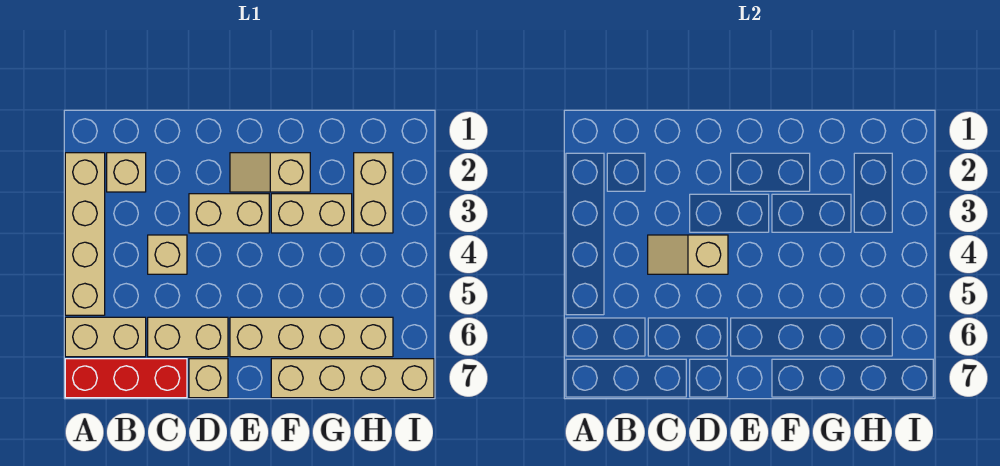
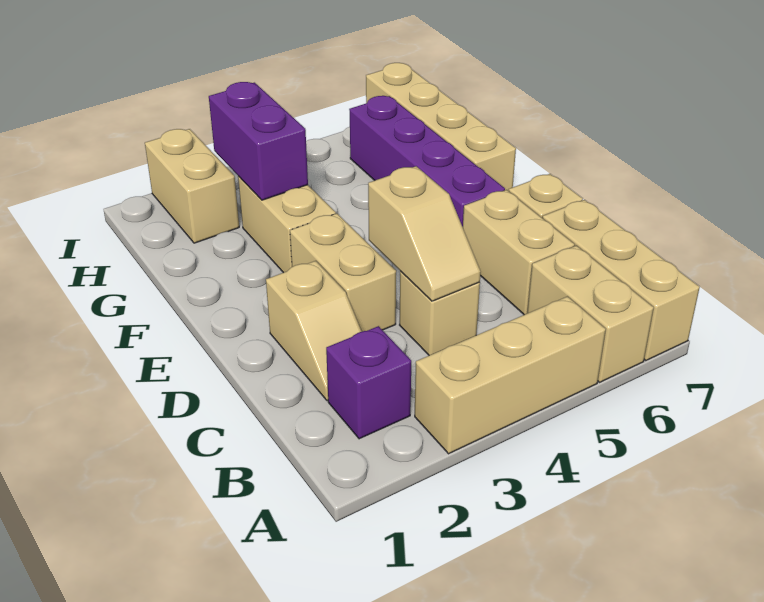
tan 1x4 brick [65,153,105,315] -> tan 1x3 brick [415,296,606,454]
red 1x3 brick [65,359,187,398] -> tan 1x3 brick [543,200,700,361]
tan 1x1 brick [107,153,146,192] -> purple 1x1 brick [326,326,411,439]
tan 1x2 slope [230,153,310,192] -> tan 1x2 slope moved to [266,261,362,401]
tan 1x4 brick [230,317,393,357] -> purple 1x4 brick [349,96,505,227]
none -> purple 1x2 brick [209,82,308,200]
tan 1x2 brick [354,153,393,233] -> tan 1x2 brick turned to [145,129,239,243]

